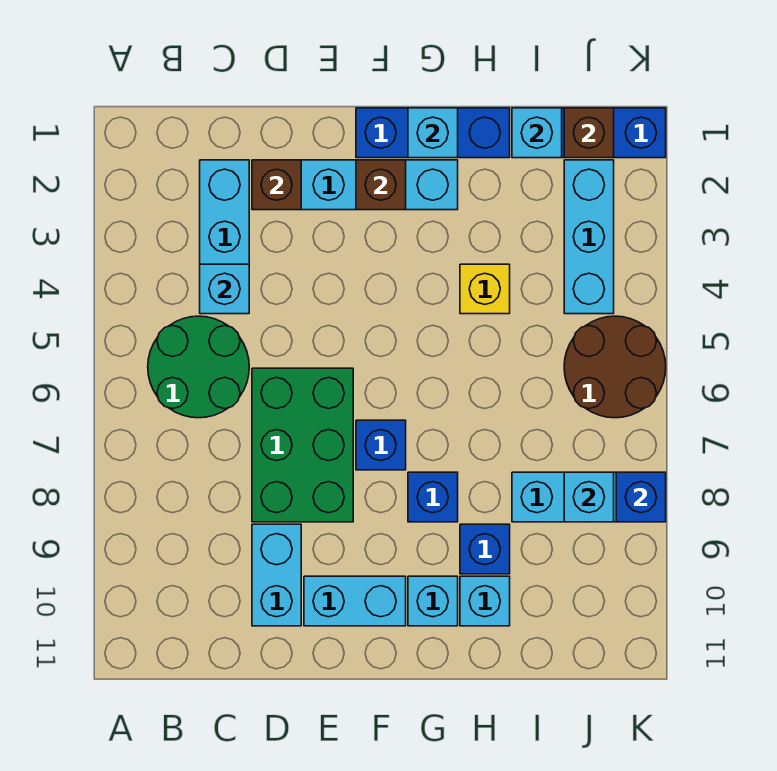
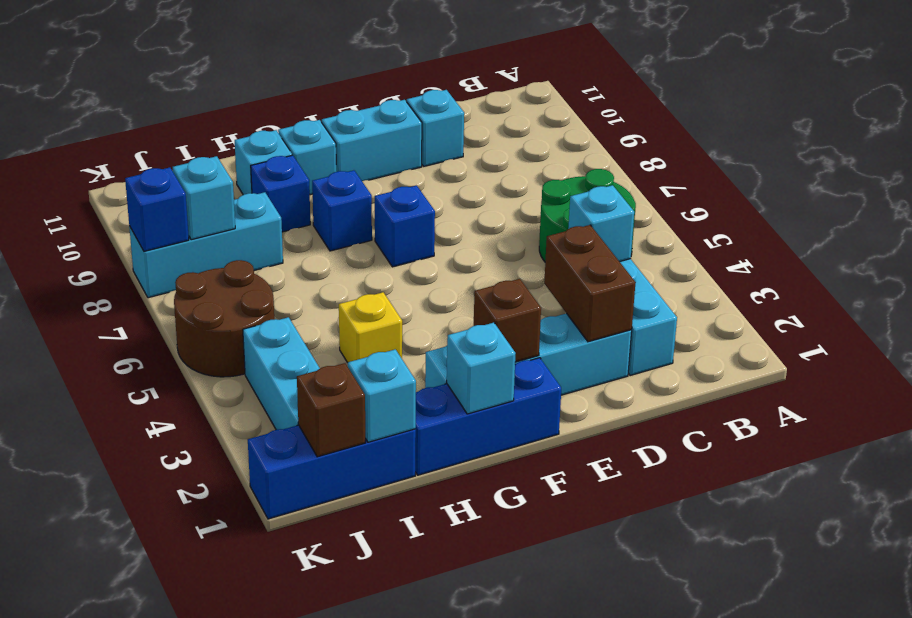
brown 1x1 brick [252,160,301,210] -> brown 1x2 brick [544,225,636,342]
green 2x3 brick [252,368,353,522] -> none
cyan 1x2 brick [252,524,301,626] -> cyan 1x1 brick [407,90,464,166]

